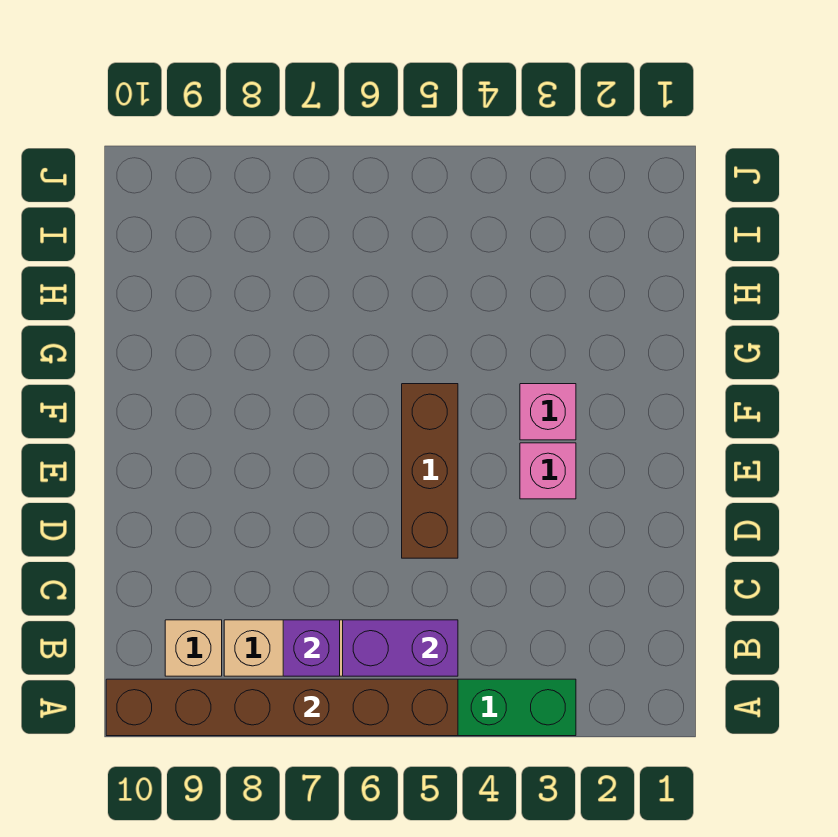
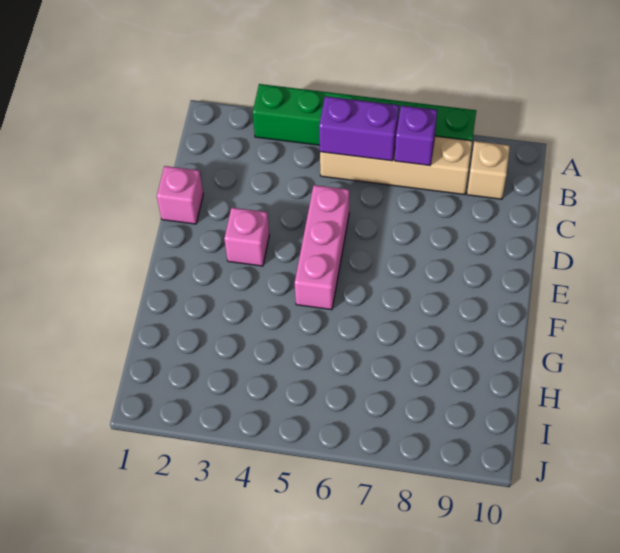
brown 1x6 brick [106,679,458,736] -> none
brown 1x3 brick [402,384,458,558] -> pink 1x3 brick [295,185,349,310]
pink 1x1 brick [520,384,576,440] -> pink 1x1 brick moved to [157,166,203,224]

